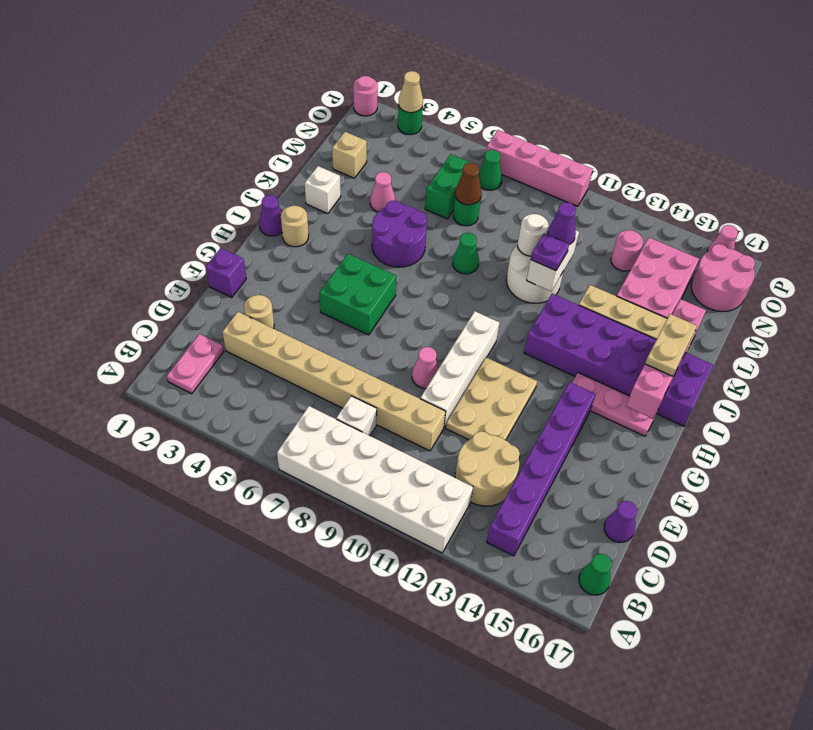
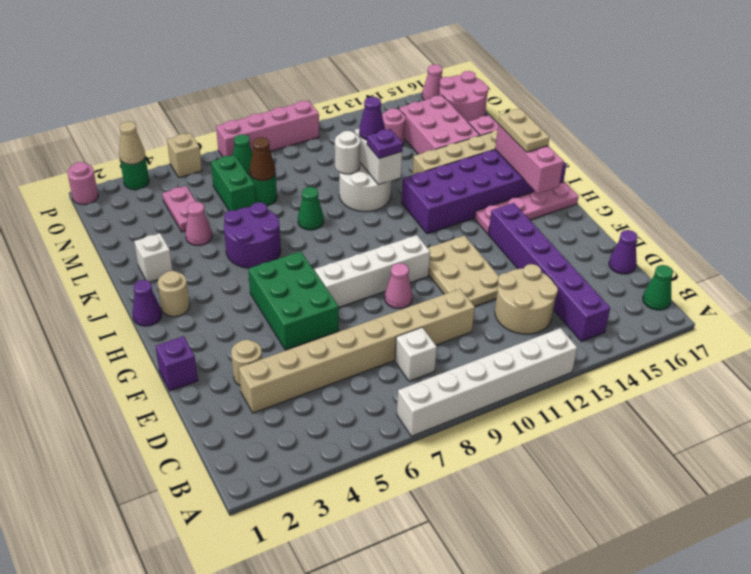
white 2x6 brick [277,406,473,553] -> white 1x6 brick [397,328,577,436]
pink 1x2 plate [167,334,224,394] -> pink 1x2 plate moved to [162,186,196,232]
white 1x4 brick [420,311,500,427] -> white 1x4 brick turned to [315,235,430,307]
green 2x2 brick [319,254,396,335] -> green 2x3 brick [248,252,339,350]
pink 1x3 plate [572,373,658,436] -> pink 1x4 plate [475,182,579,234]
tan 1x1 brick [332,132,367,178] -> tan 1x1 brick moved to [167,133,202,178]

